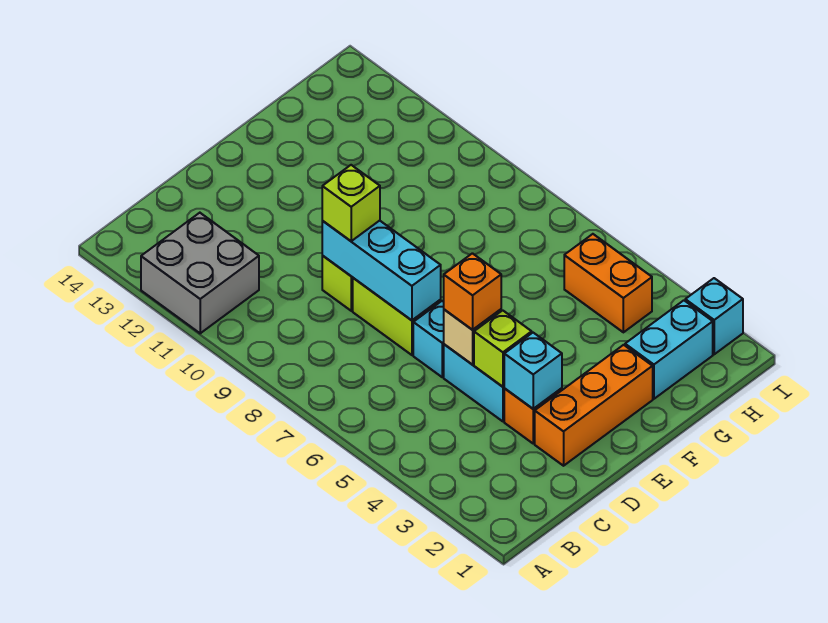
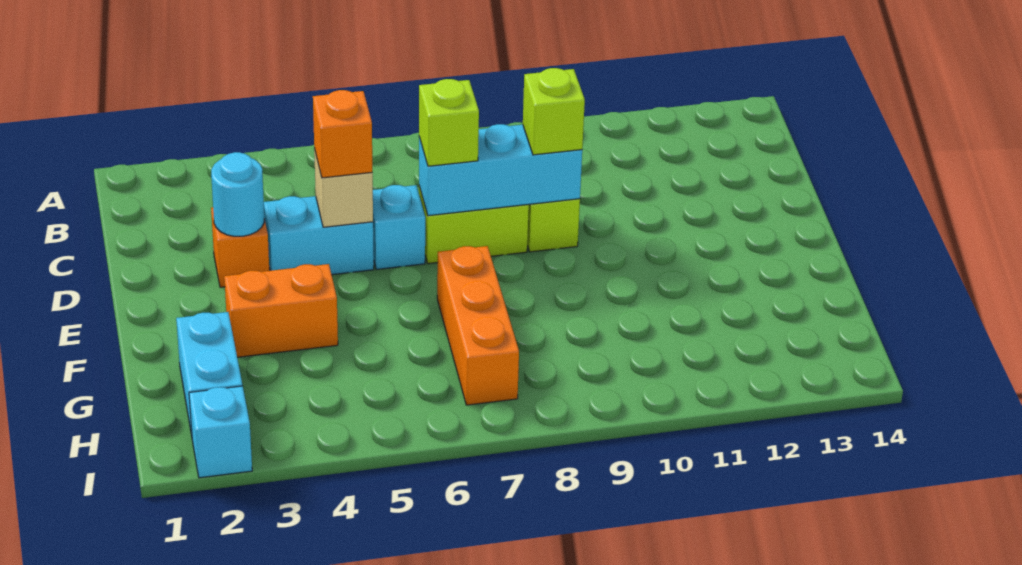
grey 2x2 brick [141,213,259,333] -> none
orange 1x3 brick [535,345,653,466] -> orange 1x3 brick moved to [437,246,519,405]
cyan 1x1 brick [504,333,562,409] -> cyan 1x1 round brick [211,152,264,236]
lime 1x1 brick [474,310,532,387] -> lime 1x1 brick moved to [419,79,479,166]
orange 1x2 brick [564,234,652,332] -> orange 1x2 brick moved to [224,264,338,357]

